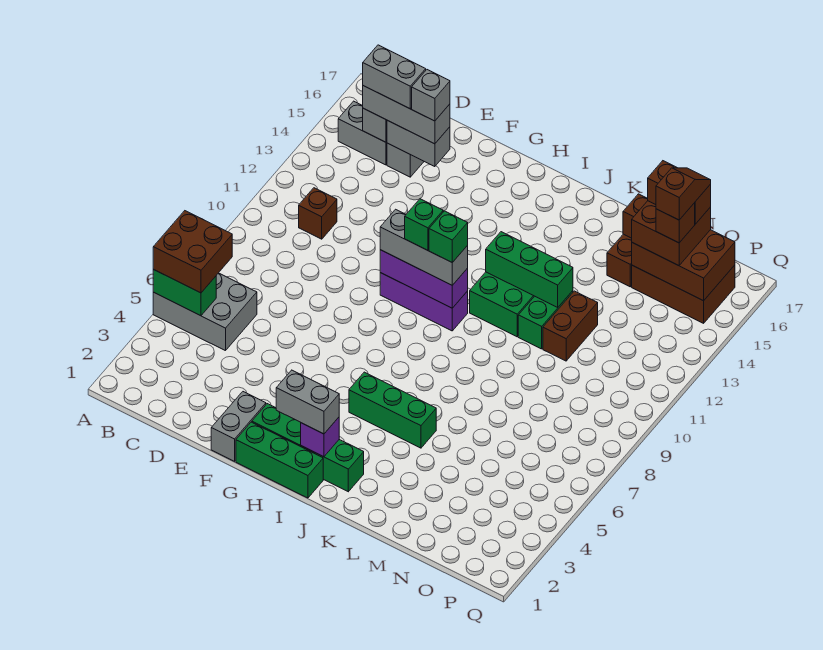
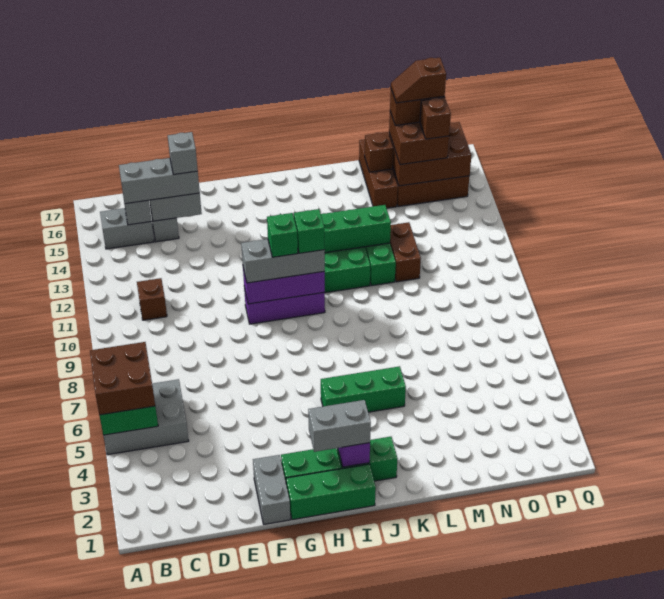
grey 1x2 brick [363,45,426,109] -> none
brown 1x2 slope [656,168,711,220] -> brown 1x2 slope turned to [391,58,446,103]

